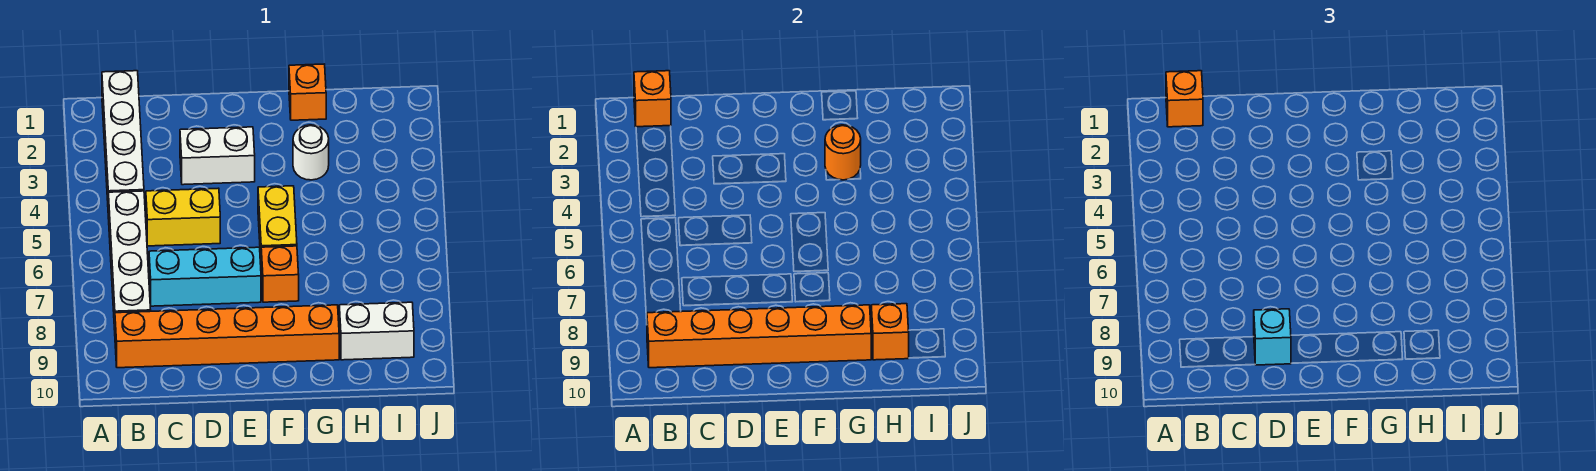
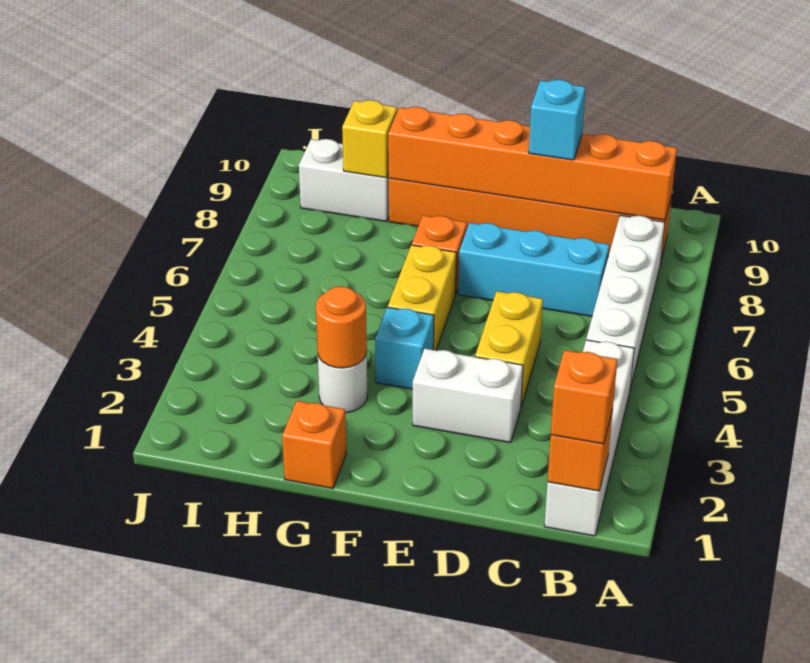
yellow 1x2 brick [146,188,220,246] -> yellow 1x2 brick turned to [475,291,543,406]
none -> cyan 1x1 brick [375,307,434,389]
orange 1x1 brick [871,304,909,360] -> yellow 1x1 brick [342,100,397,178]

